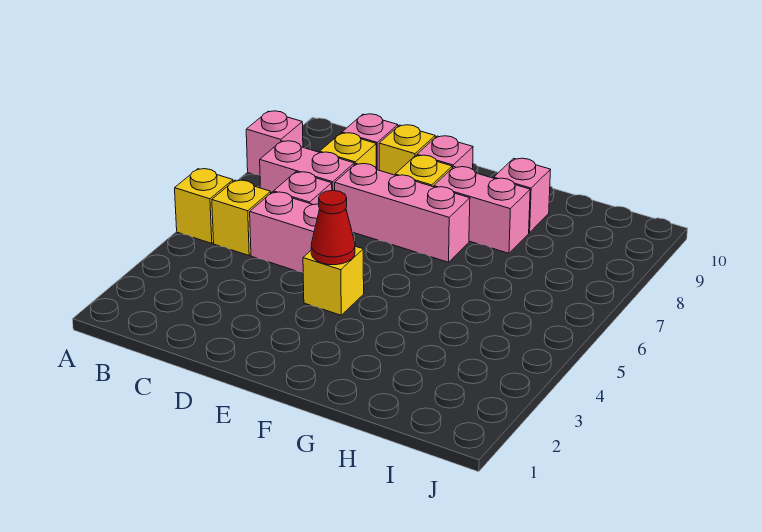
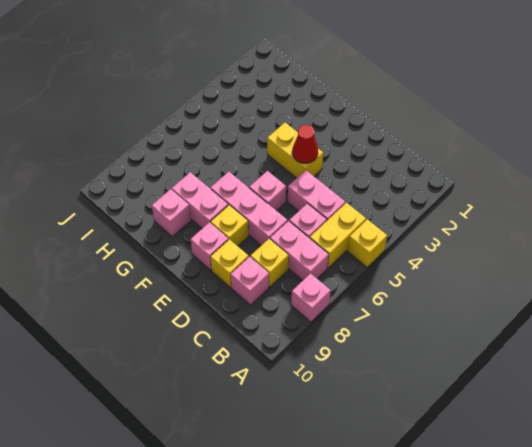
yellow 1x1 brick [212,180,271,255] -> yellow 1x2 brick [310,203,366,268]
yellow 1x1 brick [303,246,364,315] -> yellow 1x2 brick [267,123,323,178]
none -> pink 1x1 brick [249,171,286,211]

